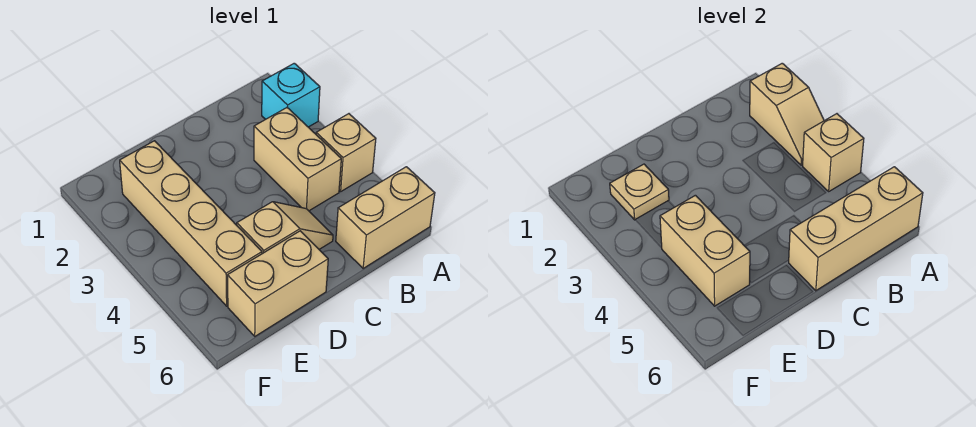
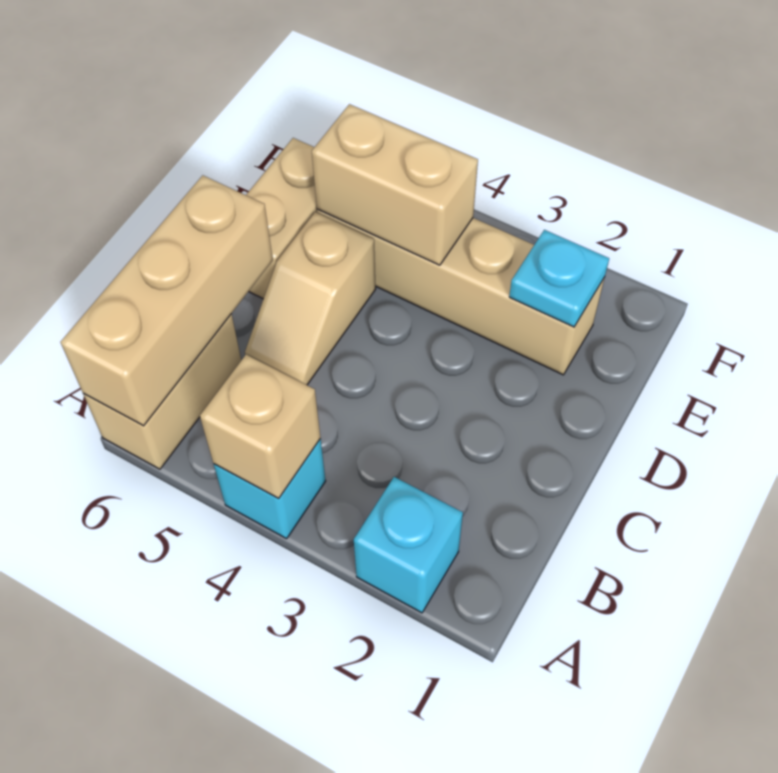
tan 1x2 slope [750,63,824,165] -> none
tan 1x1 brick [316,114,376,191] -> cyan 1x1 brick [214,439,326,539]
tan 1x2 brick [254,108,341,211] -> none
tan 1x1 plate [610,164,669,220] -> cyan 1x1 plate [509,230,609,327]

